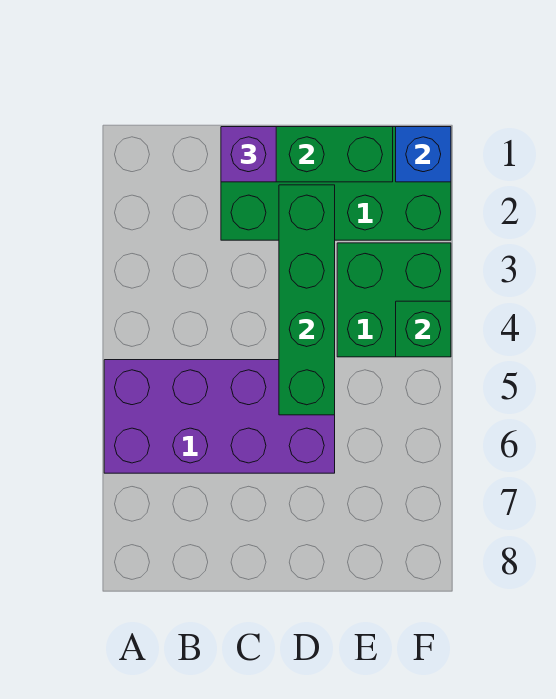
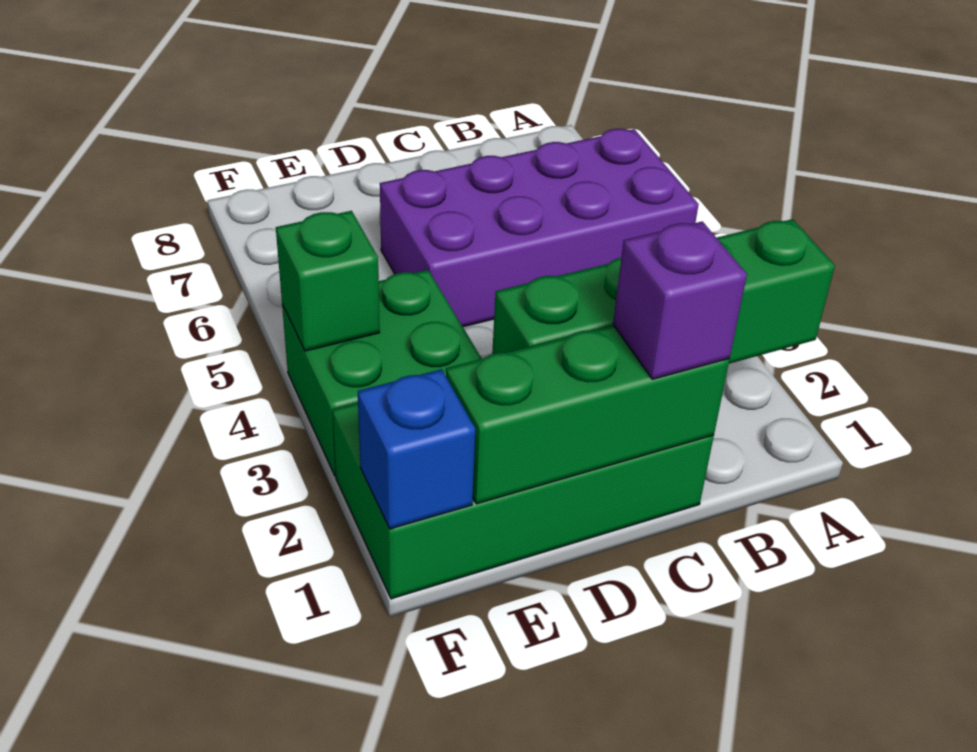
green 1x4 brick [279,185,335,415] -> green 1x4 brick turned to [492,219,835,364]

